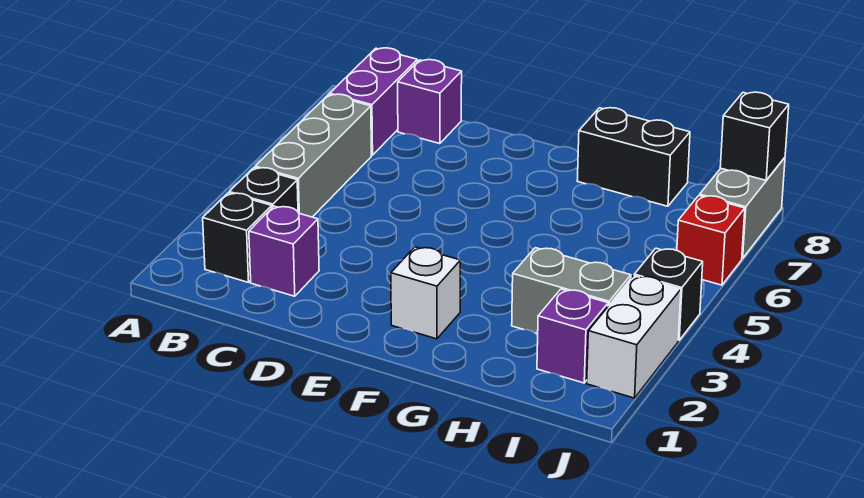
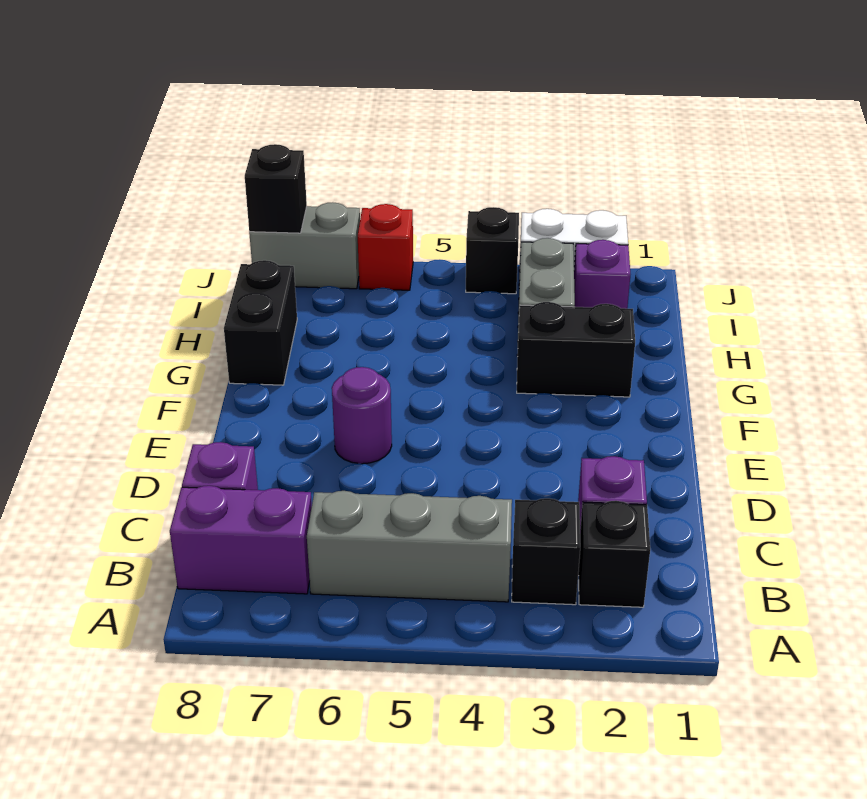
none -> purple 1x1 round brick [332,367,392,464]
white 1x1 brick [391,247,461,339] -> none
none -> black 1x2 brick [517,302,635,397]

